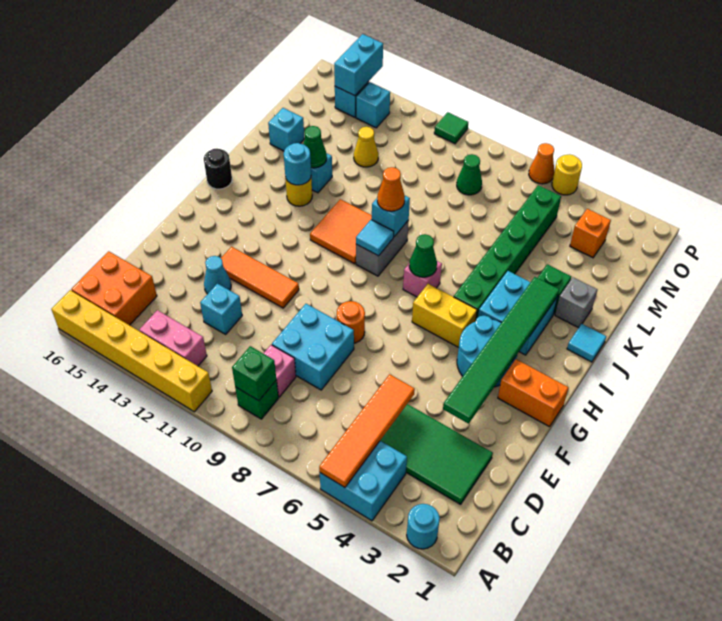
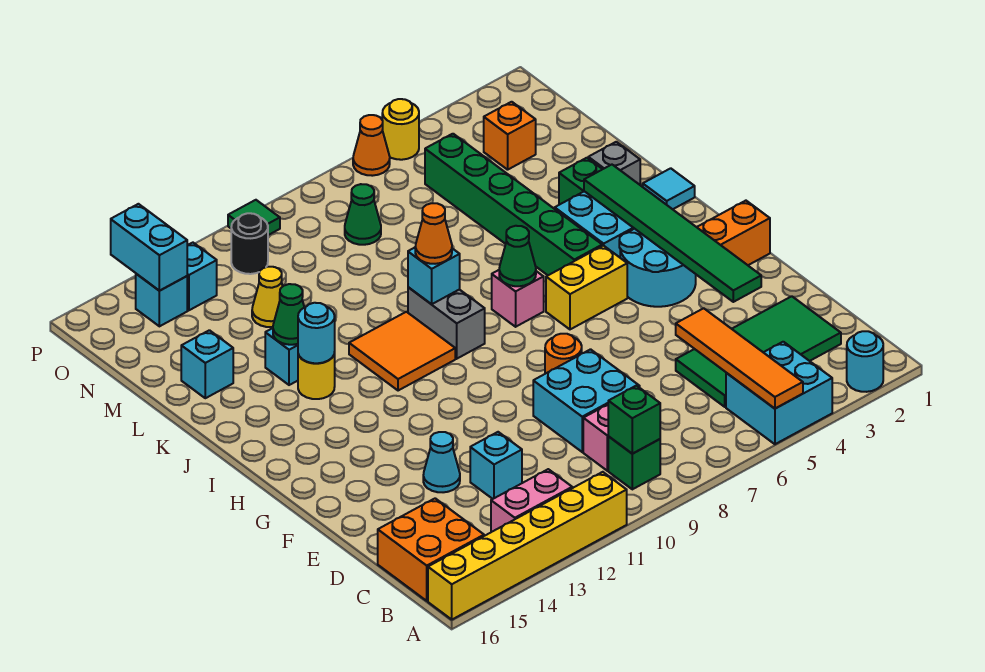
orange 1x3 tile [221,247,299,308] -> none
cyan 1x1 tile [356,220,394,256] -> none
black 1x1 round brick [204,149,232,189] -> black 1x1 round brick moved to [231,213,268,274]

